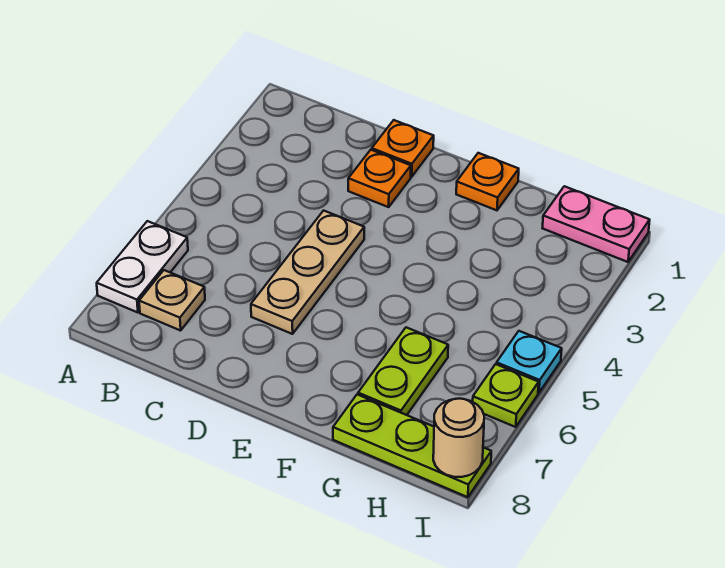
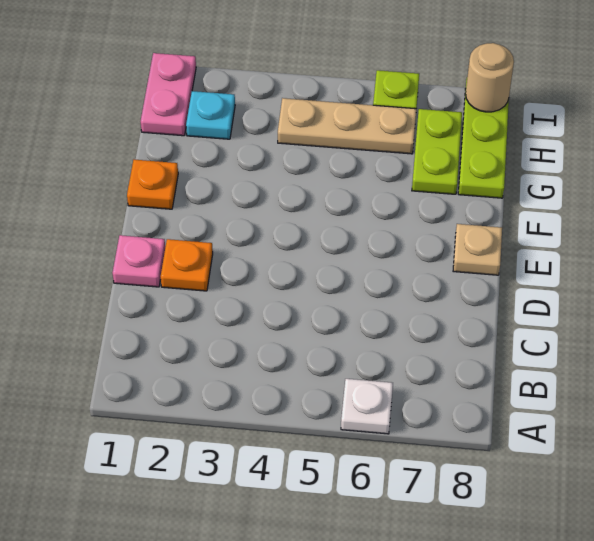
white 1x2 plate [97,221,188,313] -> white 1x1 plate [341,379,393,434]
tan 1x1 plate [139,270,205,331] -> tan 1x1 plate moved to [453,224,502,275]
orange 1x1 plate [372,120,434,177] -> pink 1x1 plate [112,235,165,287]
tan 1x3 plate [251,211,364,334] -> tan 1x3 plate moved to [278,98,416,154]
lime 1x2 plate [358,327,448,415] -> lime 1x2 plate turned to [412,109,462,194]
cyan 1x1 plate [497,331,562,393] -> cyan 1x1 plate moved to [186,91,235,139]

